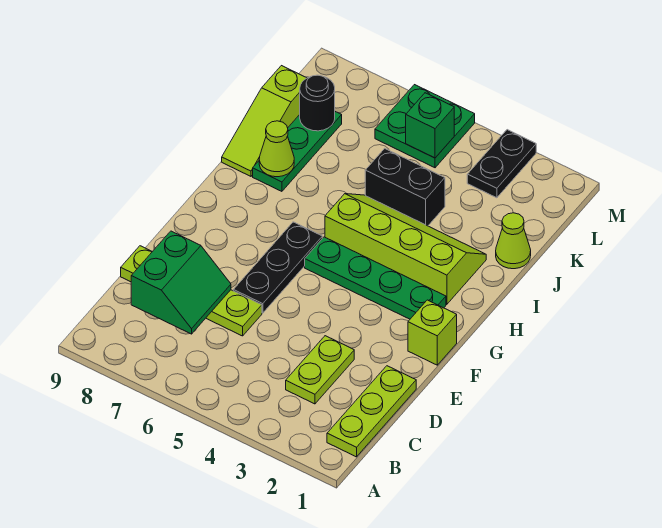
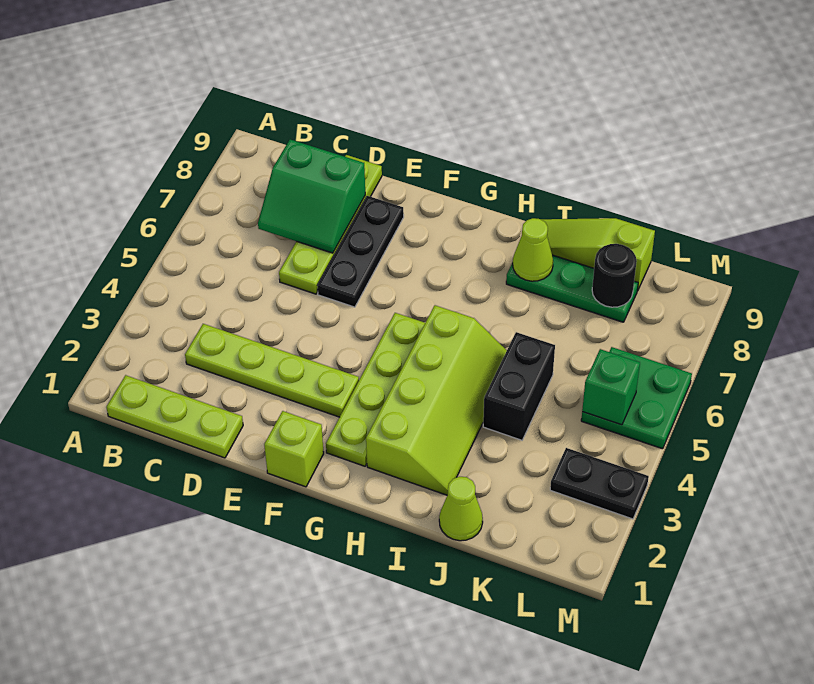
lime 1x2 plate [286,336,354,404] -> lime 1x4 plate [185,324,359,417]
black 1x3 plate [233,222,322,313] -> black 1x3 plate turned to [317,196,404,307]
green 1x4 plate [305,237,446,319] -> lime 1x4 plate [326,313,425,466]

